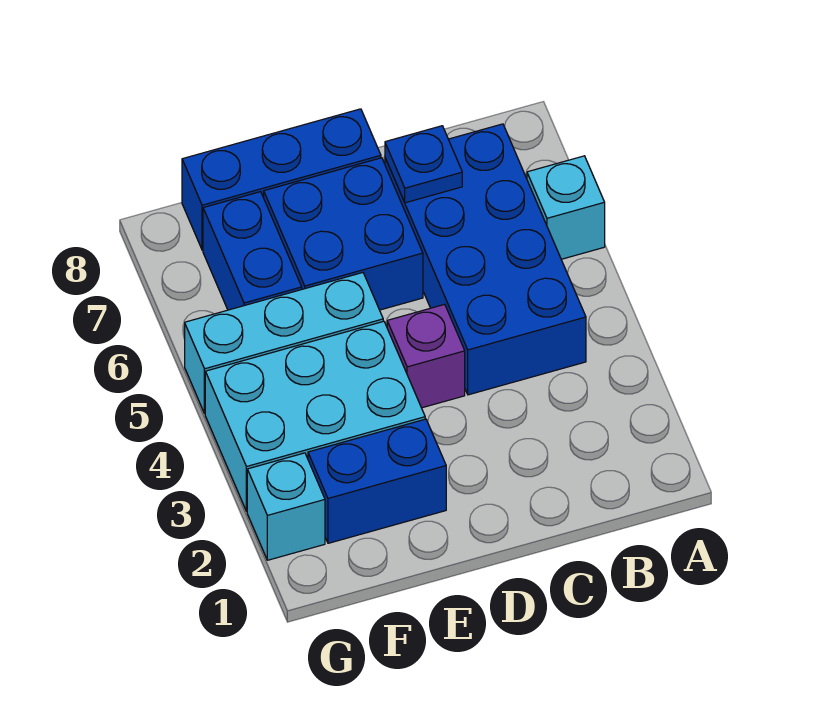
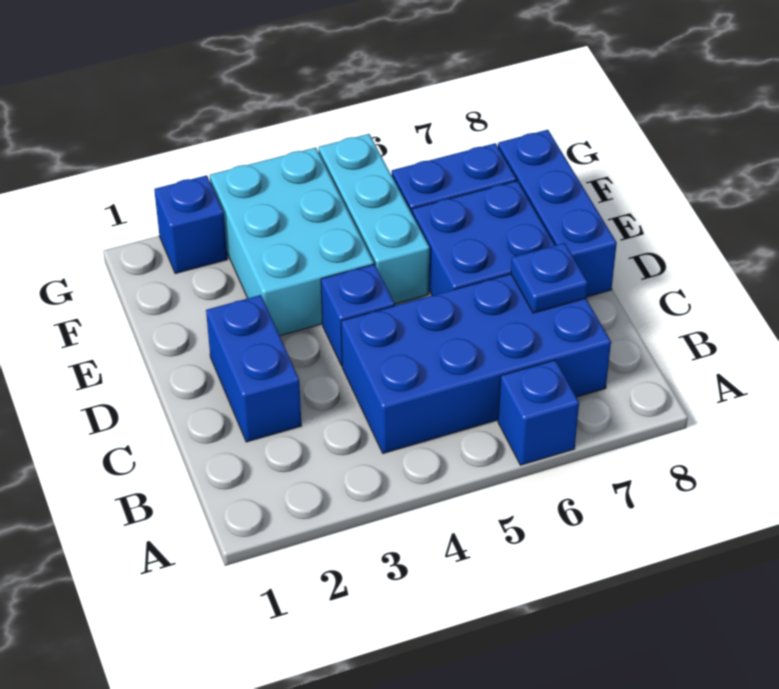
cyan 1x1 brick [527,156,605,259] -> blue 1x1 brick [498,360,579,465]
purple 1x1 brick [387,304,465,408] -> blue 1x1 brick [321,264,395,366]
blue 1x2 brick [308,419,446,543] -> blue 1x2 brick moved to [206,295,301,442]
cyan 1x1 brick [247,453,325,560] -> blue 1x1 brick [154,175,227,274]

